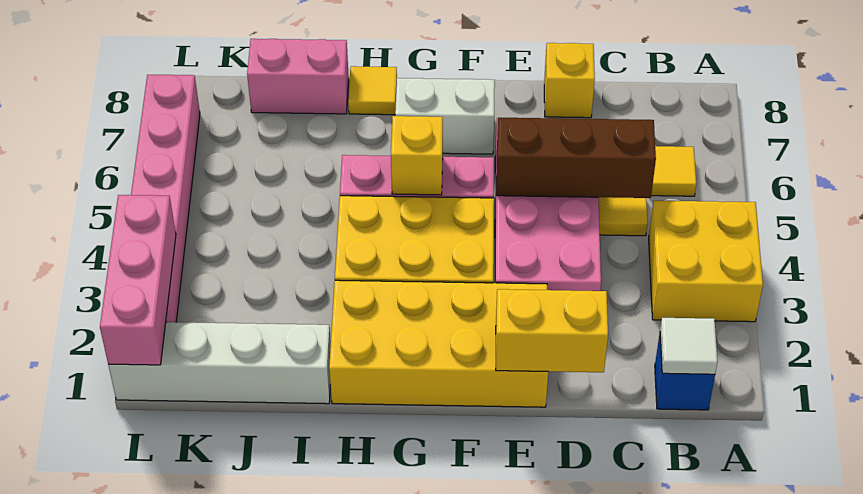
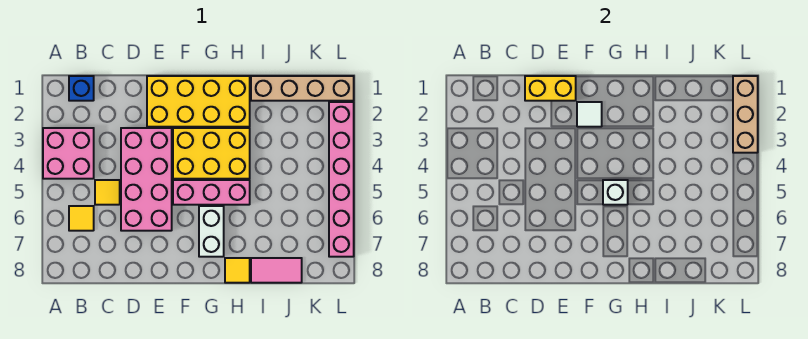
yellow 2x2 brick [649,201,763,322] -> pink 2x2 brick [43,128,94,179]
white 1x1 tile [660,318,717,374] -> white 1x1 tile moved to [577,102,602,127]
brown 1x3 brick [496,118,656,198] -> none
yellow 1x1 brick [544,43,595,118] -> none
white 1x2 brick [395,78,495,154] -> white 1x2 brick turned to [199,206,224,257]
yellow 1x1 brick [391,116,443,195] -> white 1x1 brick [603,180,628,205]
white 1x4 brick [108,322,331,404] -> tan 1x4 brick [251,76,354,101]
pink 1x2 brick [247,39,349,114] -> pink 1x2 tile [251,258,302,283]
pink 1x3 brick [100,195,176,365] -> tan 1x3 brick [733,76,758,153]

